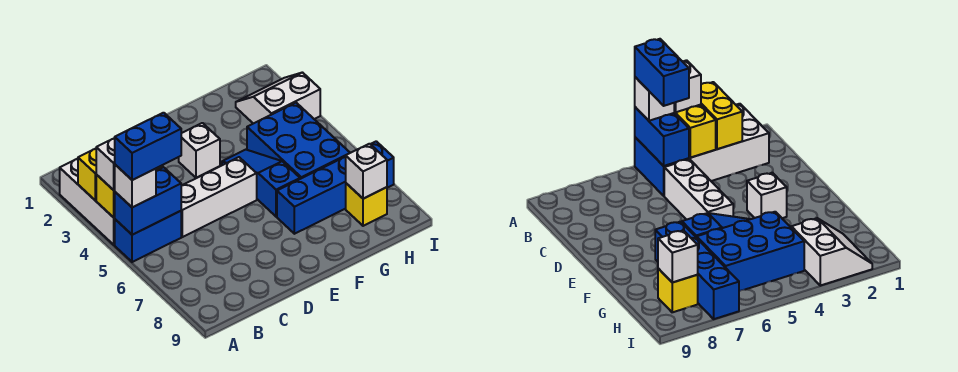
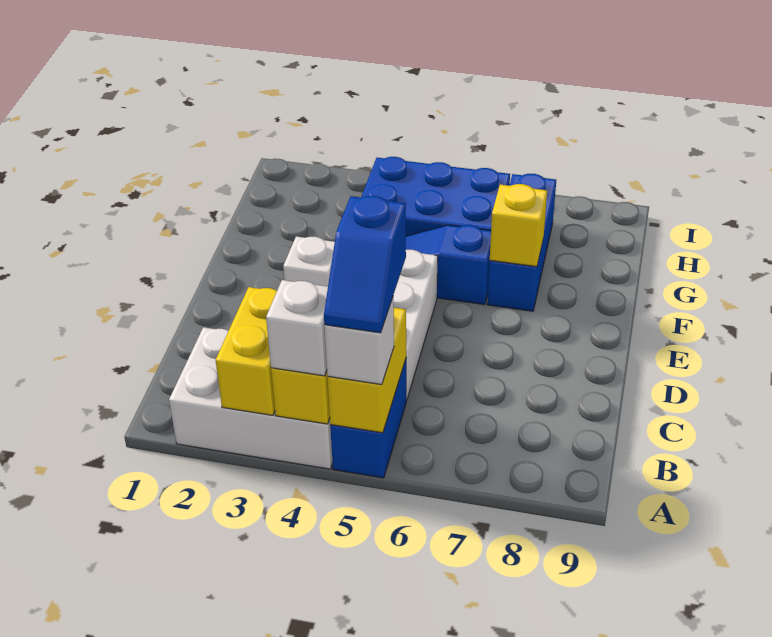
blue 1x2 brick [114,167,181,235] -> yellow 1x2 brick [327,308,406,433]
blue 1x2 brick [115,113,181,180] -> blue 1x2 slope [324,196,406,333]
blue 1x4 brick [277,141,394,234] -> blue 1x3 brick [487,174,556,311]
white 2x2 slope [236,72,320,124] -> none
yellow 1x1 brick [346,183,387,226] -> yellow 1x1 brick moved to [490,184,547,267]
white 1x1 brick [346,144,387,199] -> none

